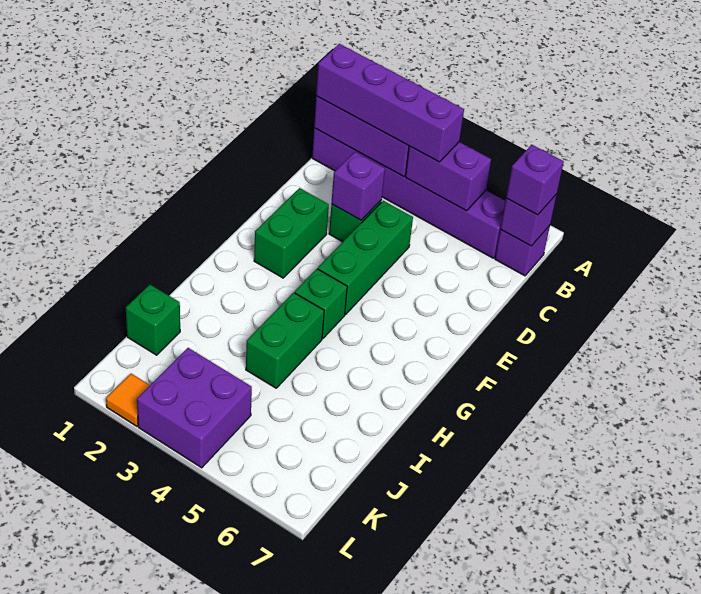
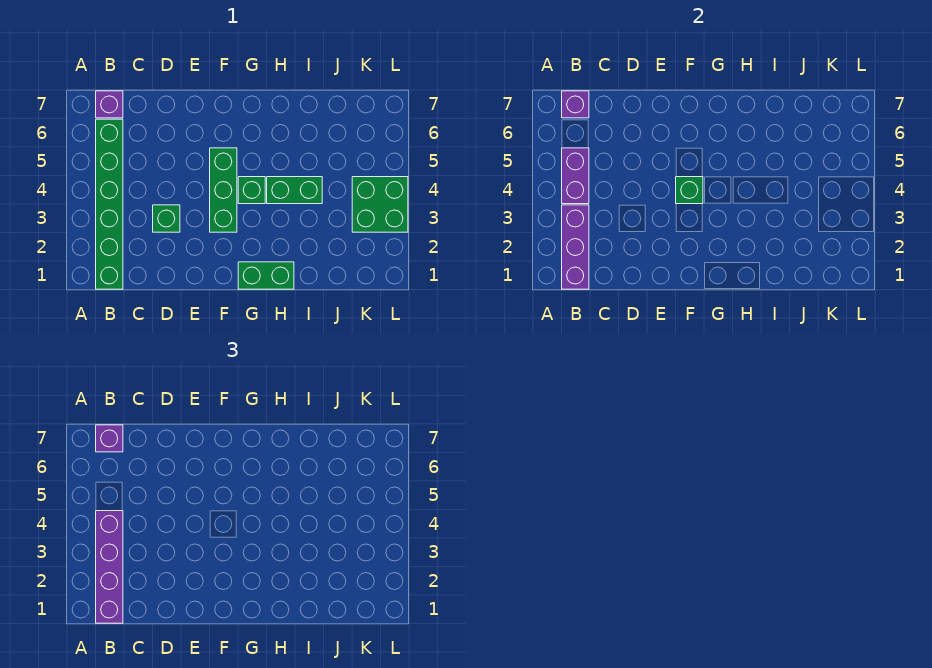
purple 1x6 brick [312,128,505,258] -> green 1x6 brick [96,119,123,289]
purple 1x1 brick [331,152,385,220] -> none
green 1x3 brick [318,200,413,314] -> green 1x3 brick turned to [210,148,237,232]
green 1x2 brick [254,188,329,278] -> green 1x2 brick moved to [238,262,294,289]
green 1x1 brick [126,285,180,355] -> green 1x1 brick moved to [676,177,703,204]
purple 2x2 brick [137,348,252,468] -> green 2x2 brick [352,177,408,232]
orange 1x1 tile [106,374,150,426] -> none

